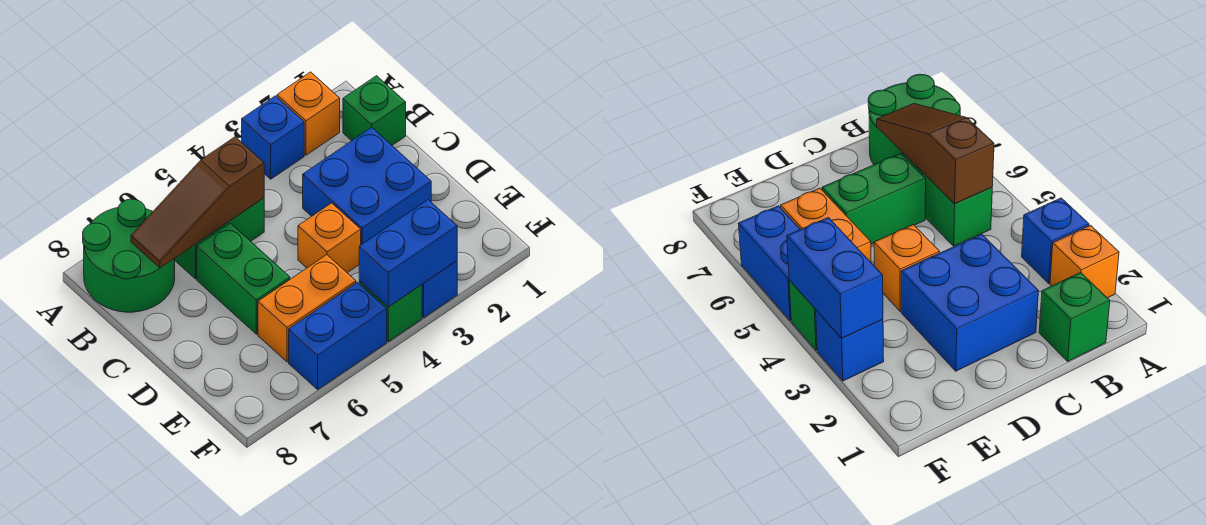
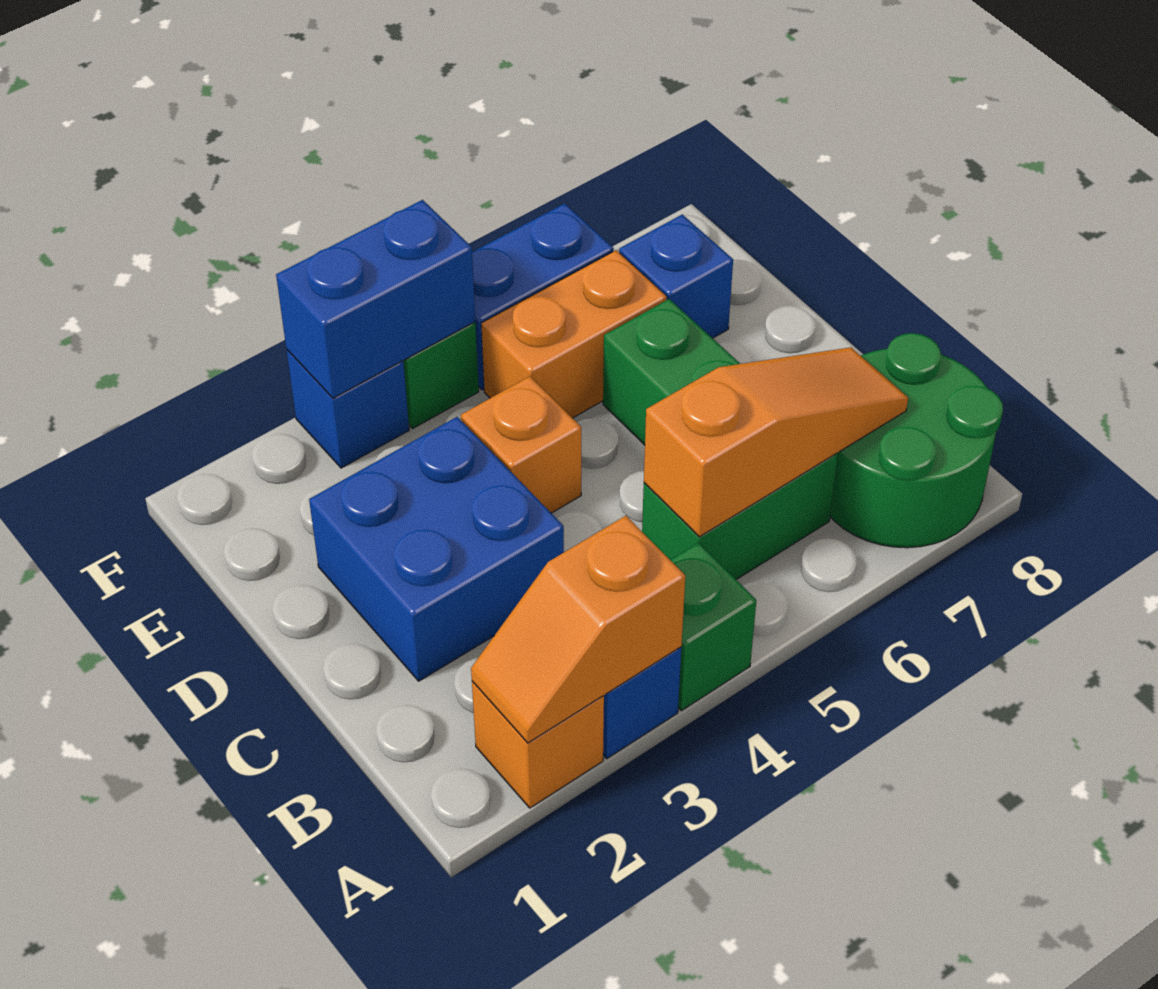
none -> orange 1x2 slope [471,516,685,743]
green 1x1 brick [343,76,406,145] -> green 1x1 brick moved to [671,543,756,711]
brown 1x3 slope [131,137,264,268] -> orange 1x3 slope [644,347,908,537]
none -> blue 1x1 brick [619,215,733,338]

